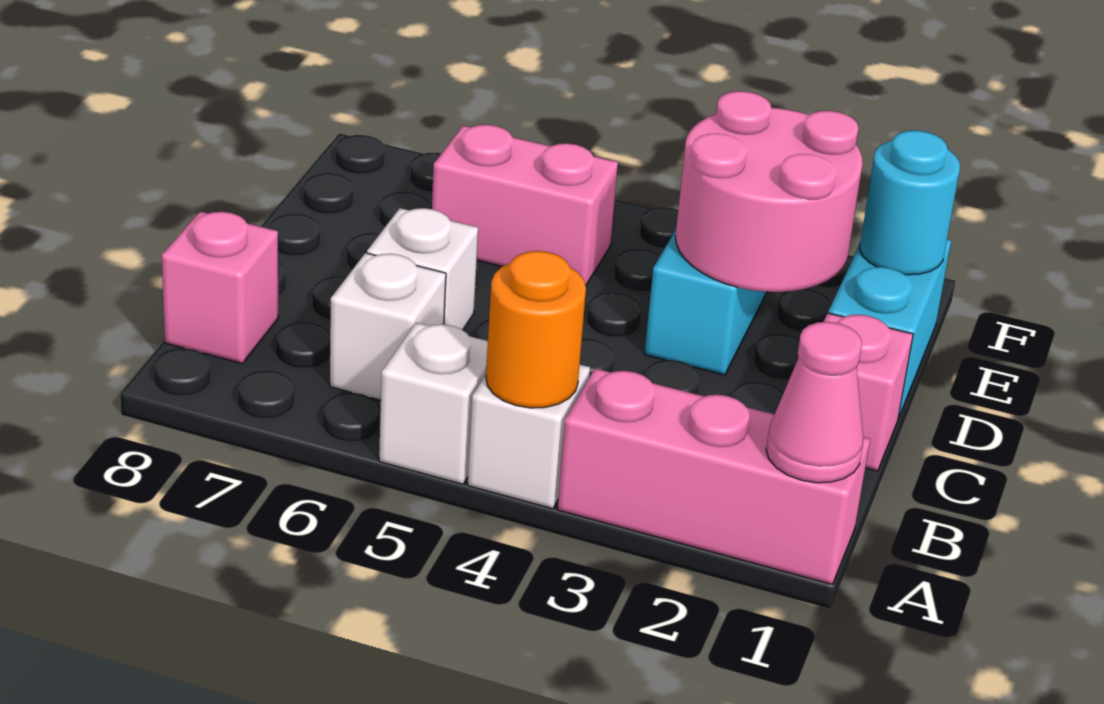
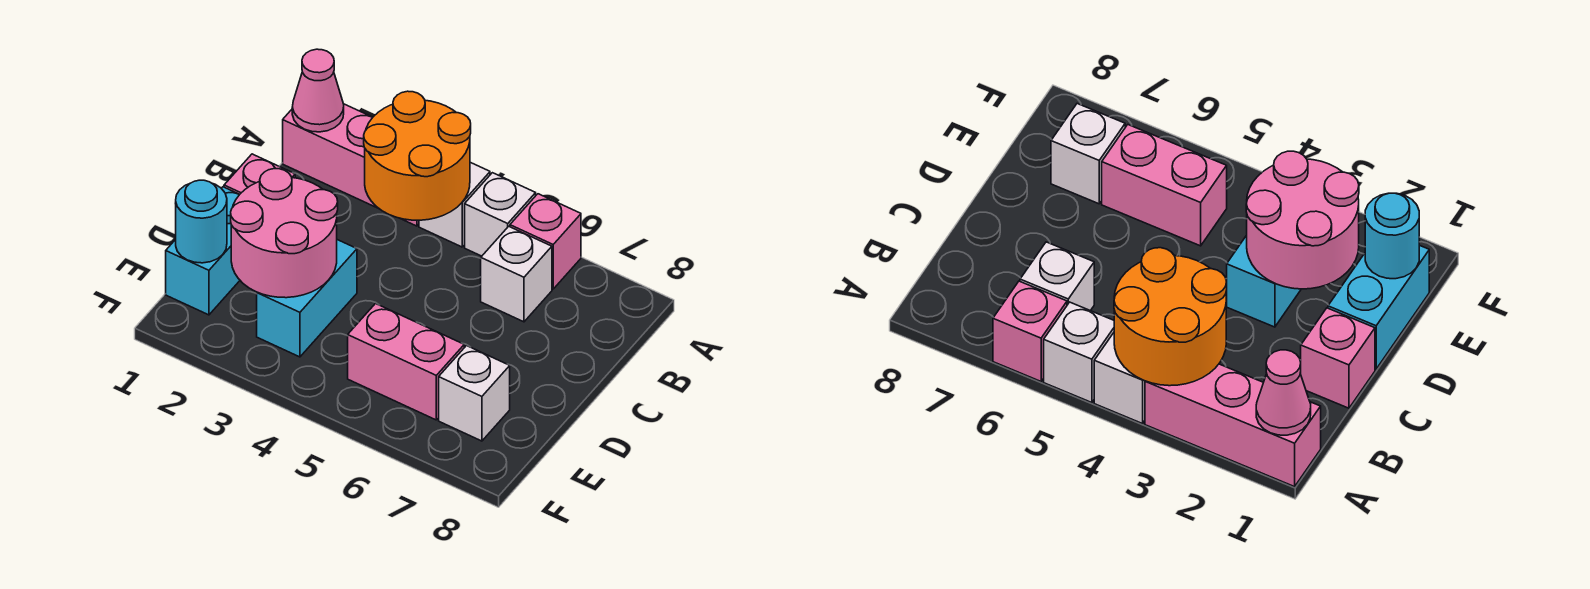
orange 1x1 round brick [486,251,586,408] -> orange 2x2 round brick [364,91,471,220]
pink 1x1 brick [162,212,278,364] -> pink 1x1 brick moved to [510,194,581,289]
white 1x1 brick [367,208,478,330] -> white 1x1 brick moved to [439,346,510,441]

